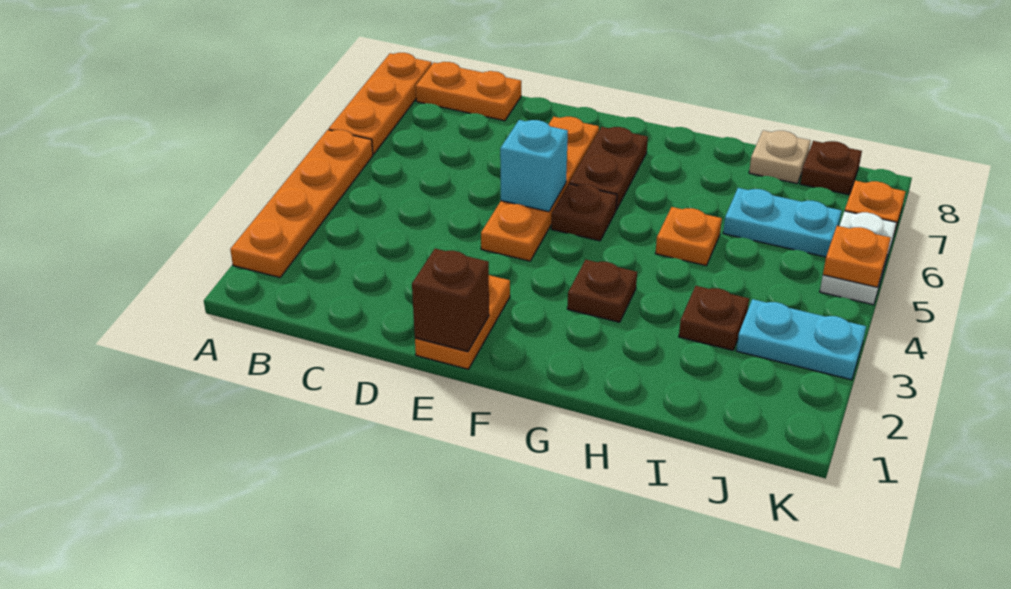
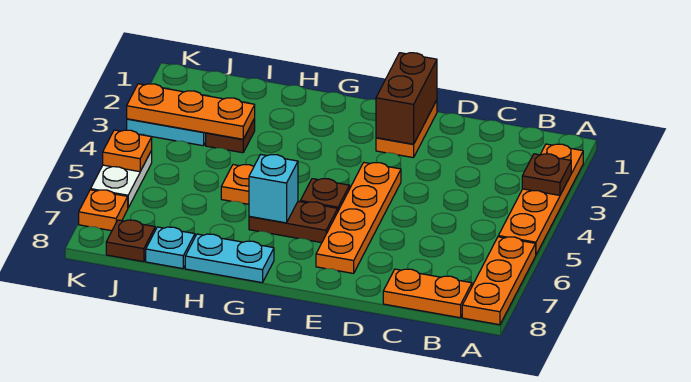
brown 1x1 brick [412,249,489,352] -> brown 1x2 brick [376,53,437,144]
cyan 1x1 brick [500,120,568,212] -> cyan 1x1 brick moved to [249,154,298,223]
brown 1x2 plate [569,127,648,209] -> brown 1x2 plate turned to [249,201,338,243]
brown 1x1 plate [567,260,637,322] -> brown 1x1 plate moved to [522,154,571,195]
none -> orange 1x3 plate [127,84,255,139]
cyan 1x2 plate [723,188,842,257] -> cyan 1x2 plate moved to [185,234,274,283]
tan 1x1 plate [749,130,811,183] -> cyan 1x1 plate [146,227,195,269]

